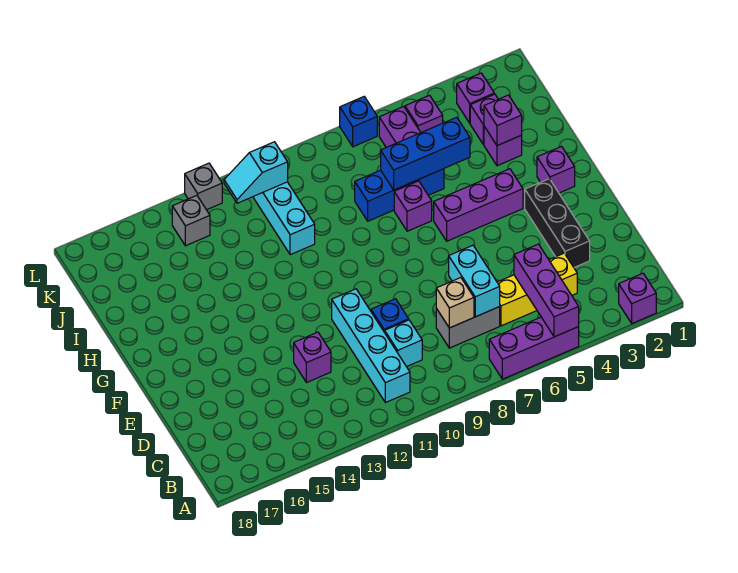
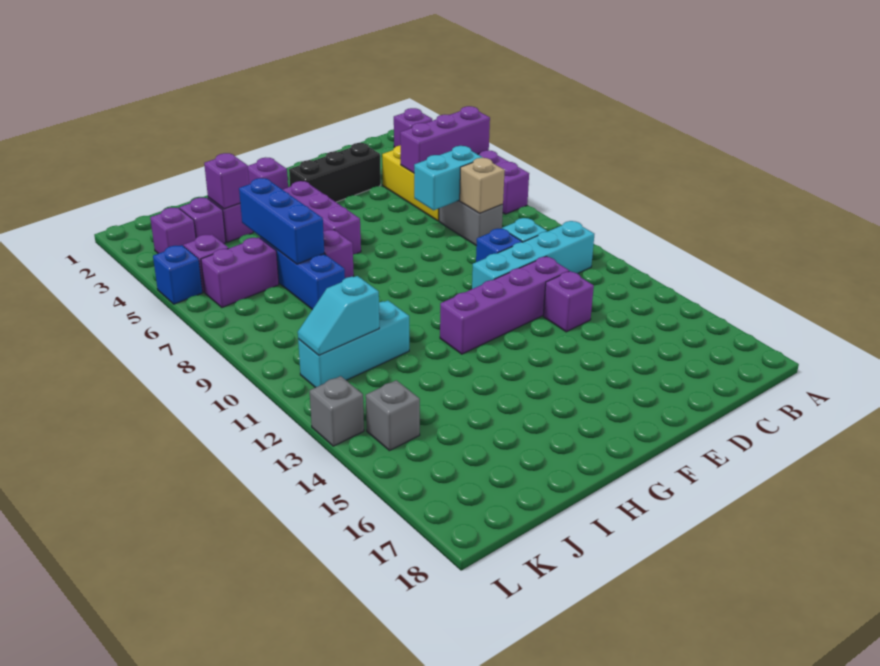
none -> purple 1x4 brick [440,256,569,354]
cyan 1x2 slope [224,142,288,203] -> cyan 1x2 slope turned to [298,276,379,355]
blue 1x1 brick [340,97,377,147] -> blue 1x1 brick moved to [153,245,203,304]

